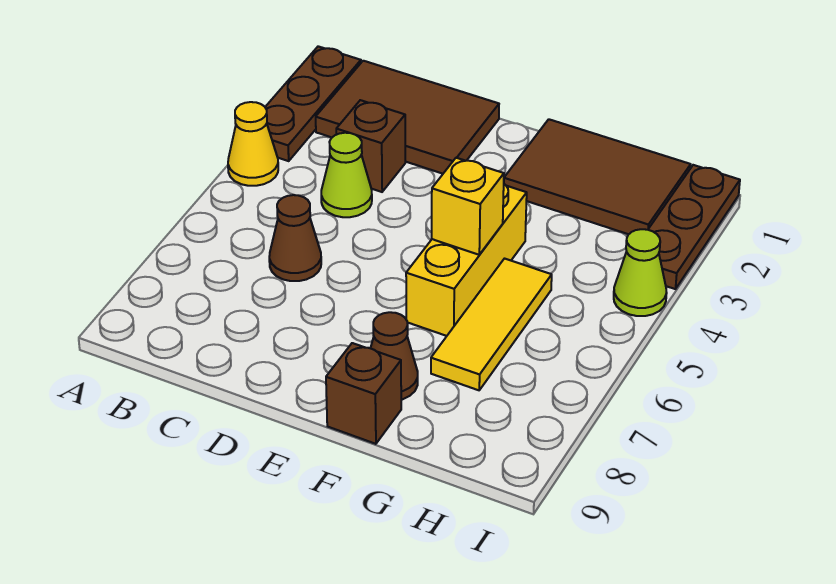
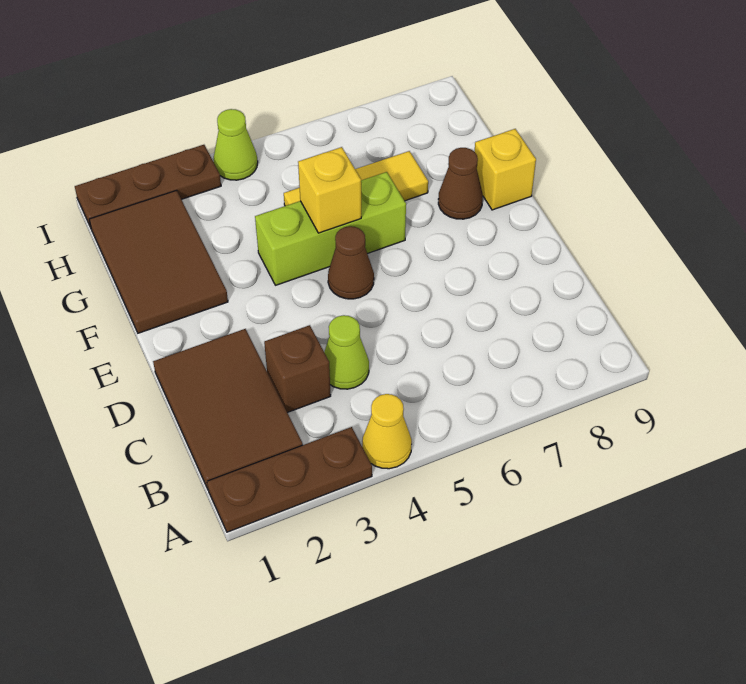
brown 1x1 cone [269,195,321,281] -> brown 1x1 cone moved to [328,226,374,299]
yellow 1x3 brick [406,184,527,336] -> lime 1x3 brick [255,172,406,285]
brown 1x1 brick [326,343,401,444] -> yellow 1x1 brick [475,129,536,210]

